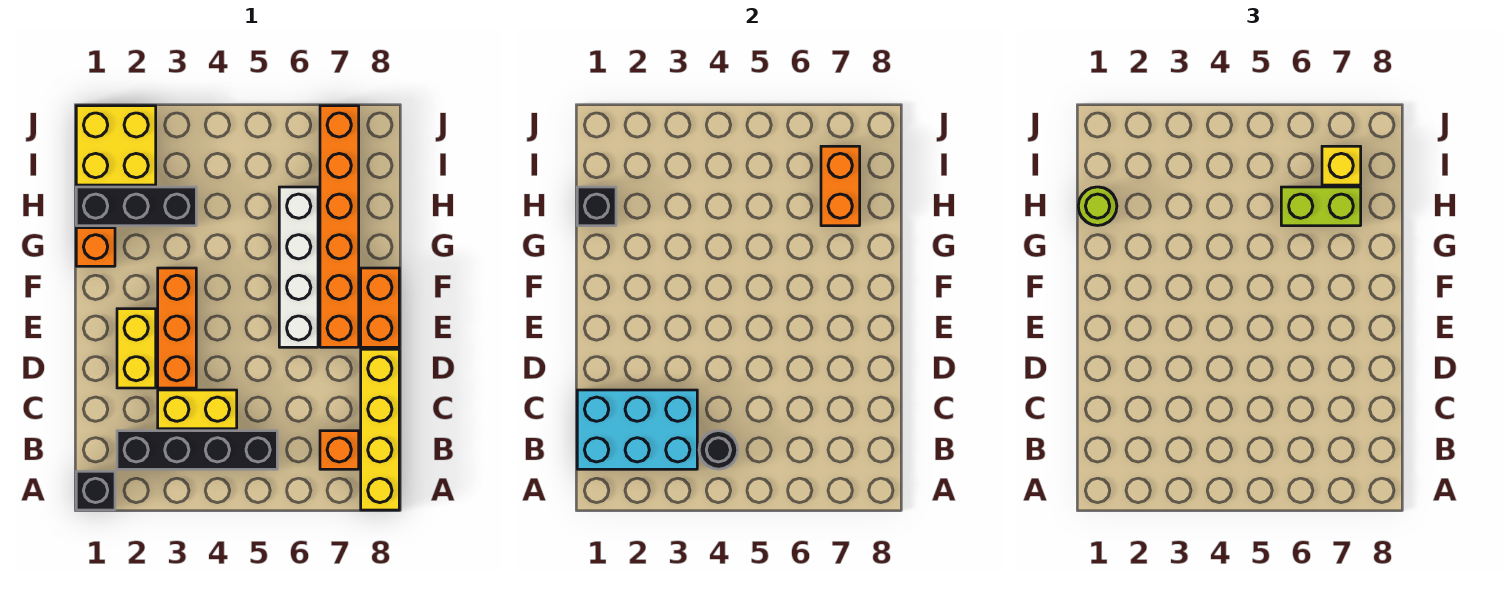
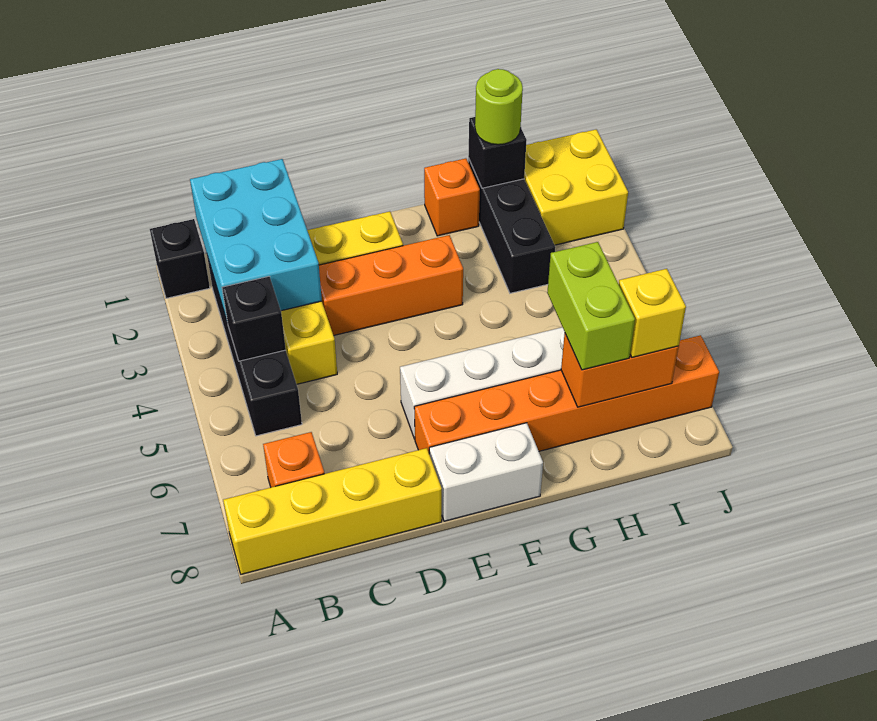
black 1x1 round brick [699,431,738,469] -> black 1x1 brick [222,276,286,361]
orange 1x2 brick [361,268,399,347] -> white 1x2 brick [429,423,543,521]

